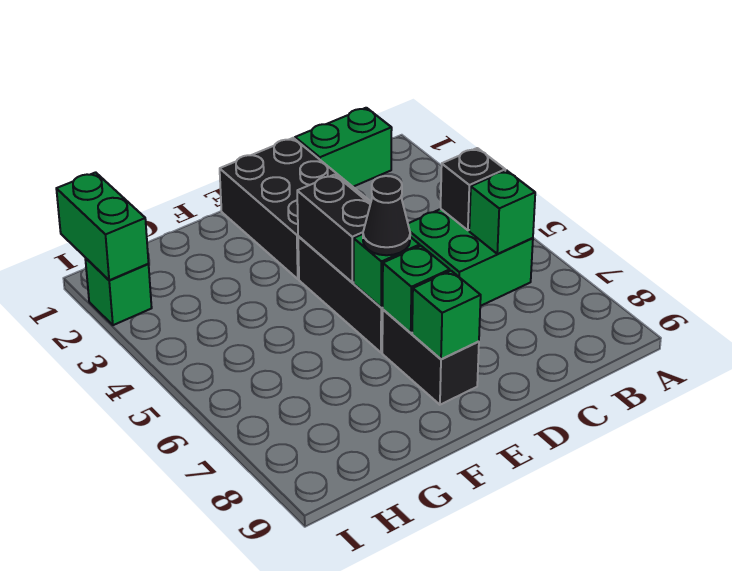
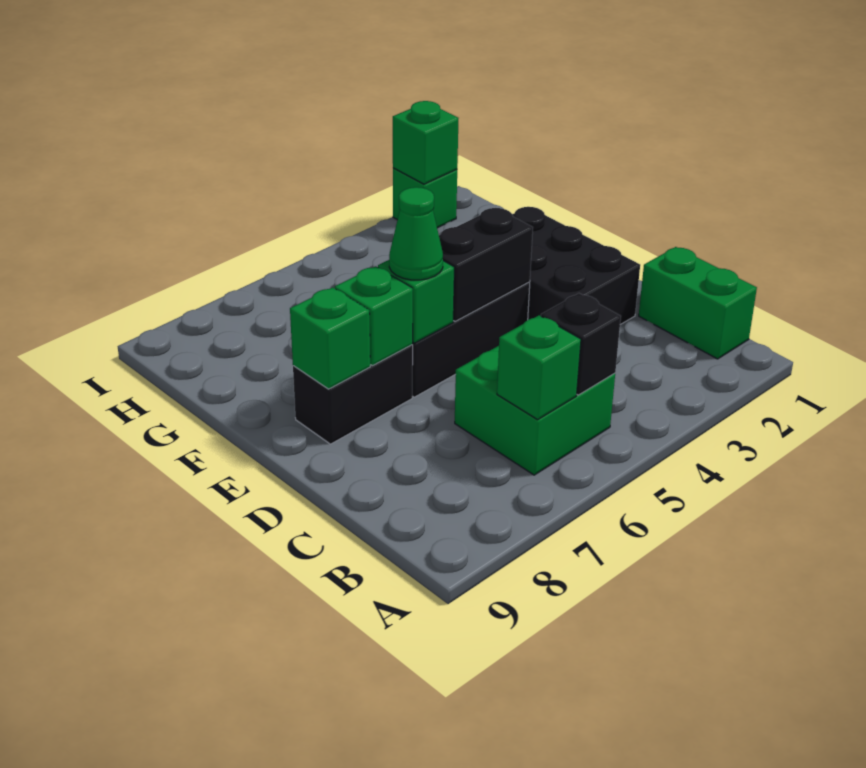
black 2x3 brick [220,138,371,279] -> black 2x3 brick turned to [512,207,640,325]
black 1x1 cone [363,176,410,255] -> green 1x1 cone [389,187,443,280]
green 1x2 brick [56,172,149,280] -> green 1x1 brick [393,101,459,184]

